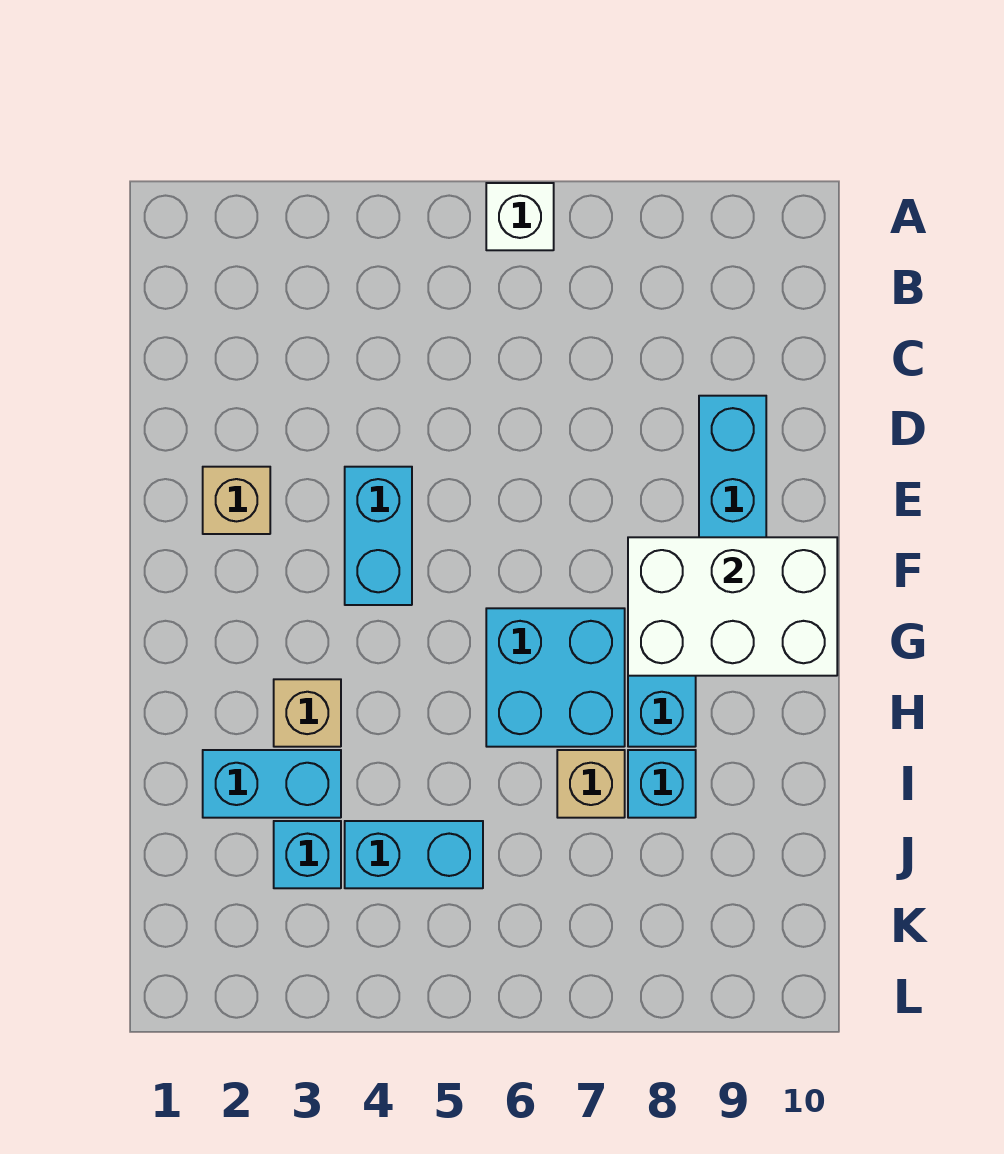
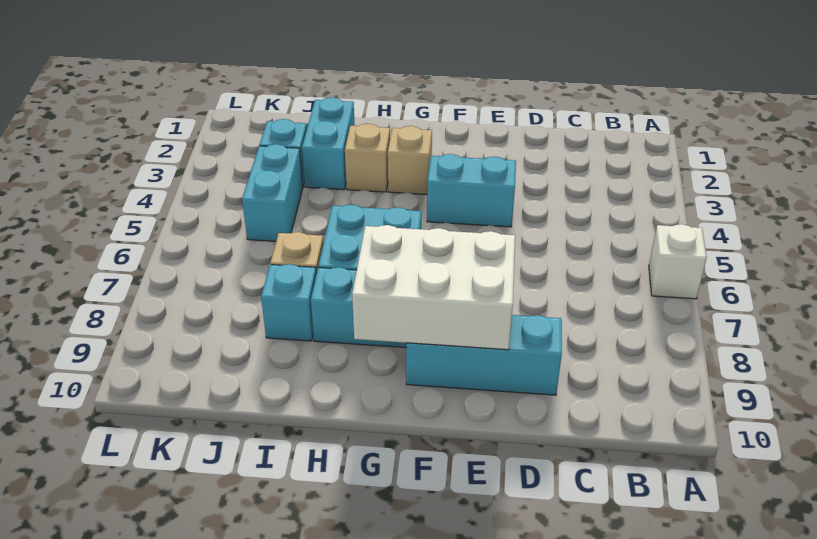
tan 1x1 brick [203,467,270,534] -> tan 1x1 brick moved to [388,126,432,194]
white 2x3 brick [628,537,837,676] -> white 2x3 brick turned to [352,225,515,350]

